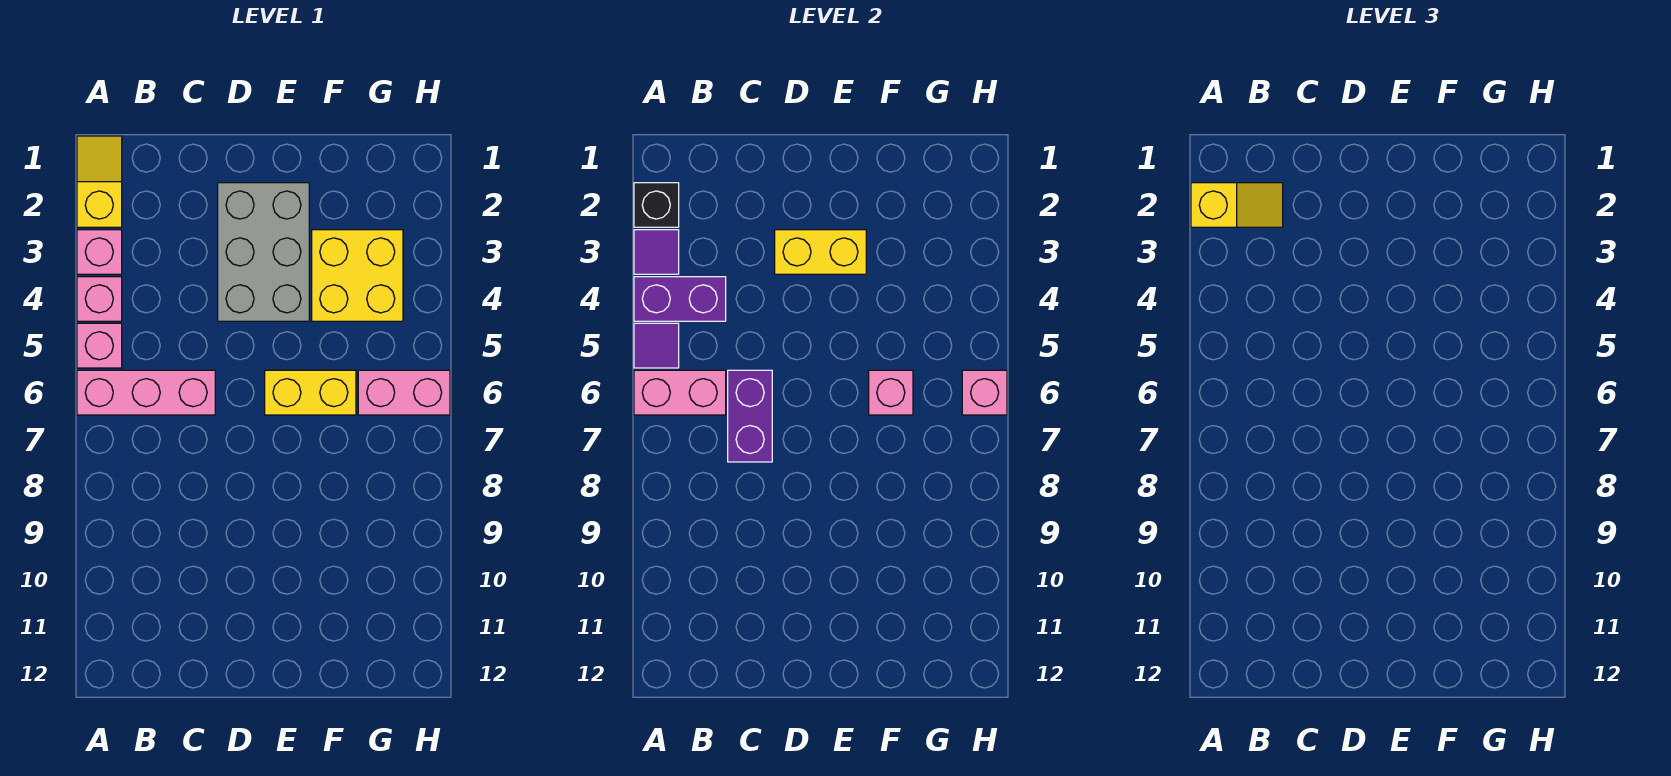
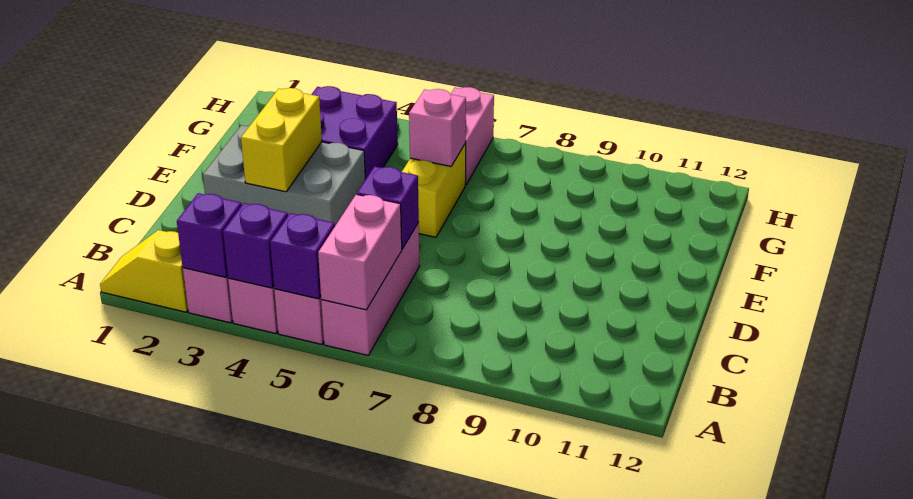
black 1x1 brick [634,183,679,227] -> none
yellow 1x2 slope [1191,183,1283,227] -> none
purple 1x1 tile [634,230,679,274] -> purple 1x1 brick [177,193,242,277]
purple 1x2 brick [634,277,726,321] -> purple 1x1 brick [223,203,288,288]
purple 1x1 tile [634,323,679,368] -> purple 1x1 brick [270,213,335,299]
purple 1x2 brick [728,370,772,462] -> purple 1x1 brick [357,166,419,249]
yellow 2x2 brick [312,230,403,321] -> purple 2x2 brick [311,86,398,179]
pink 1x1 brick [962,370,1007,415] -> none

